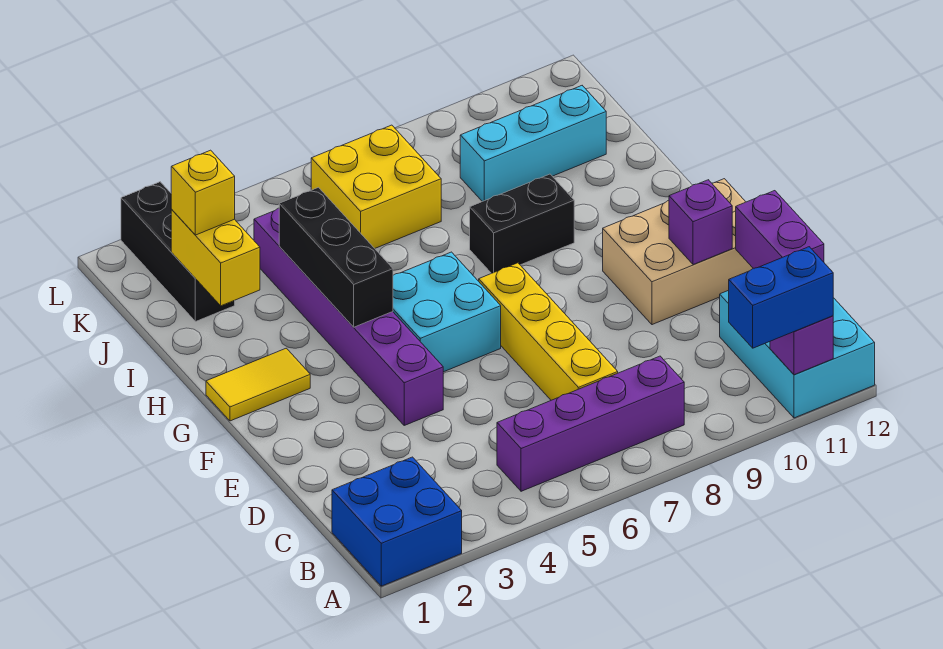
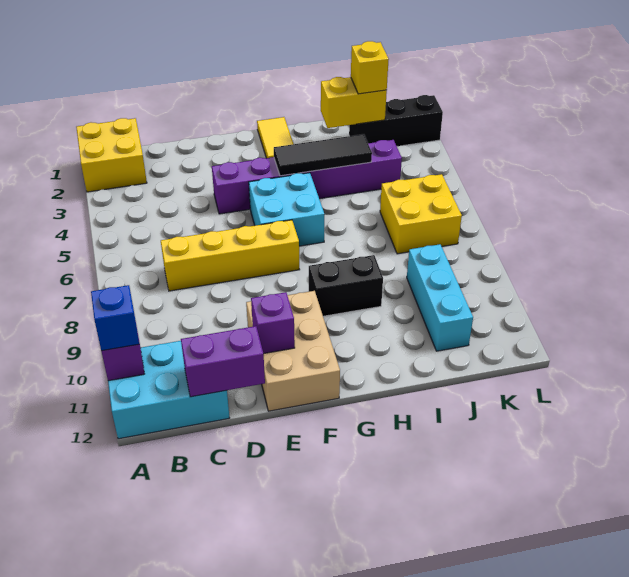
blue 2x2 brick [332,457,462,586] -> yellow 2x2 brick [76,118,147,192]
blue 1x2 brick [729,247,833,348] -> blue 1x1 brick [91,285,139,351]
purple 1x4 brick [497,356,684,491] -> none
black 1x3 brick [279,187,393,327] -> black 1x3 tile [274,134,372,176]
black 1x2 brick [470,174,574,274] -> black 1x2 brick turned to [309,255,383,316]

